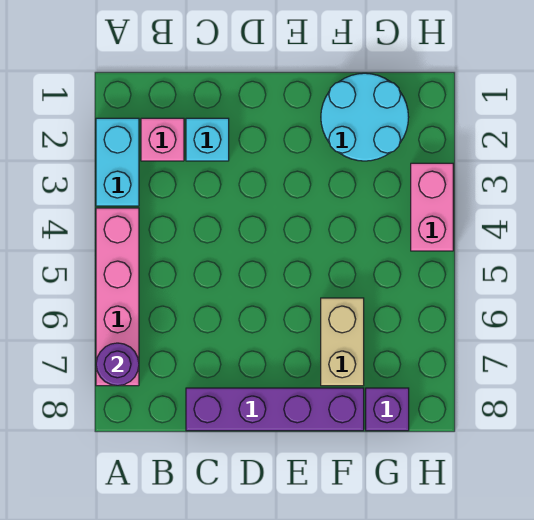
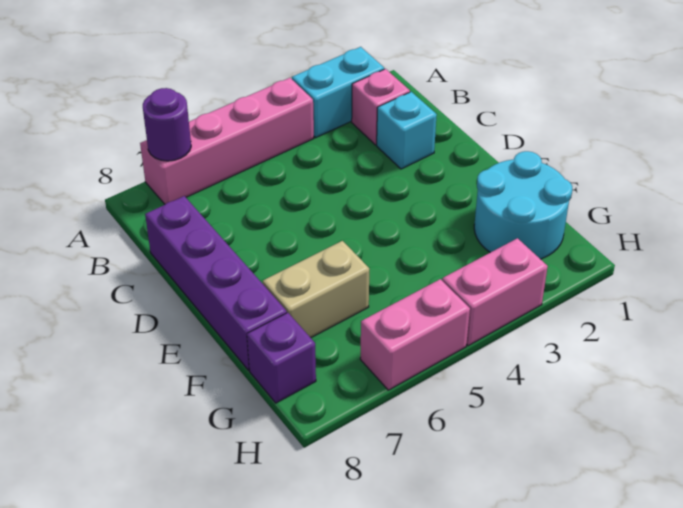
none -> pink 1x2 brick [360,279,470,390]

